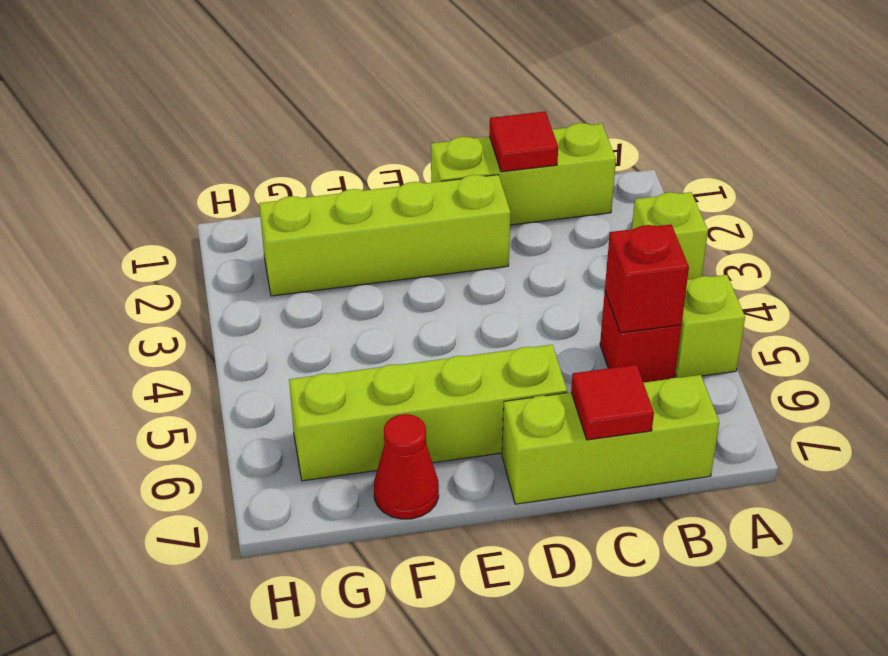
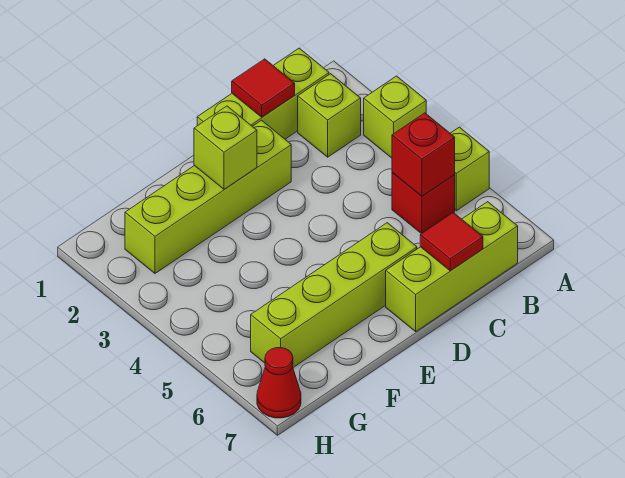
none -> lime 1x1 brick [298,74,361,157]
none -> lime 1x1 brick [194,106,257,189]
red 1x1 cone [374,414,439,519] -> red 1x1 cone moved to [257,348,301,418]

